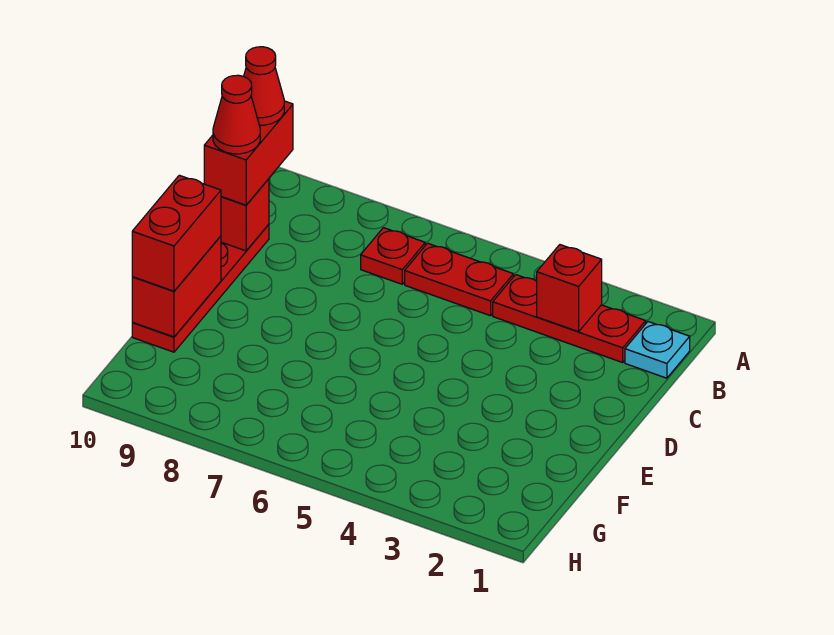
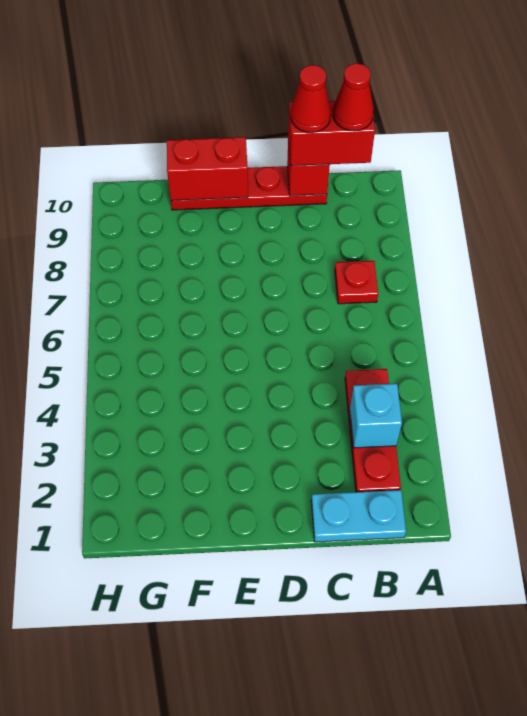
cyan 1x1 plate [625,322,690,378] -> cyan 1x2 plate [311,490,406,542]
red 1x1 brick [537,245,602,332] -> cyan 1x1 brick [350,384,402,448]
red 1x2 plate [405,243,513,316] -> none
red 1x2 brick [132,175,221,291] -> none

